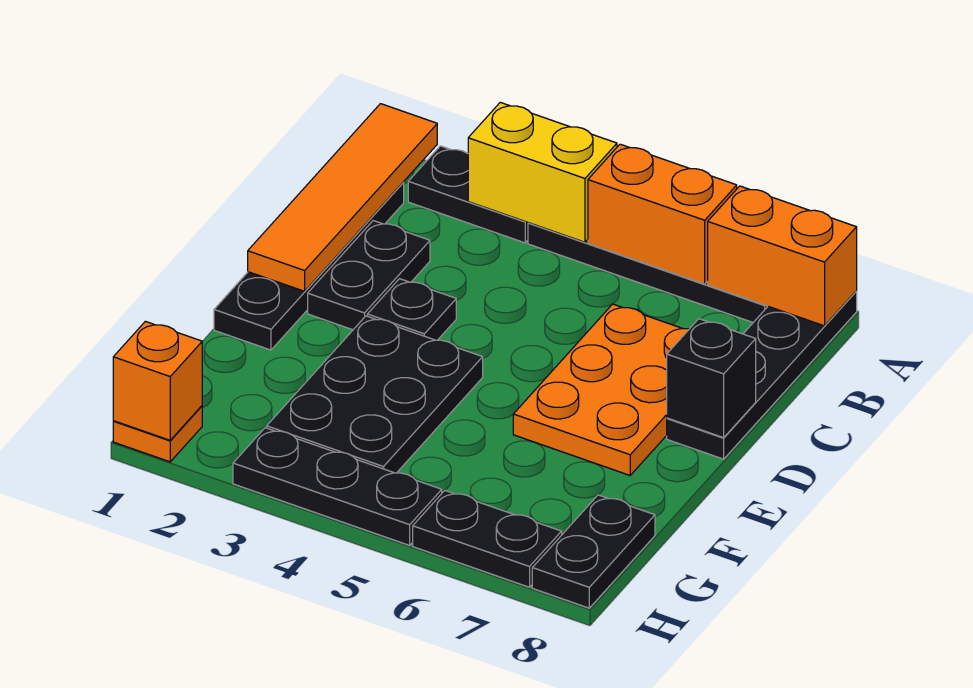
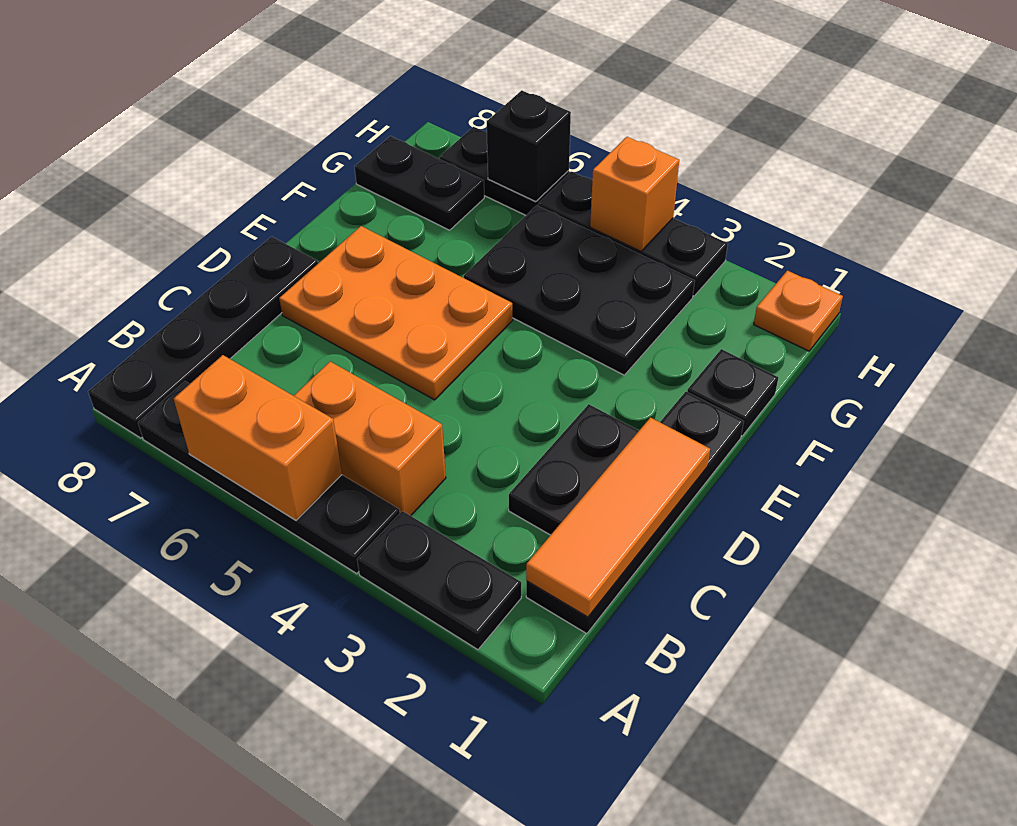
orange 1x4 tile [248,104,437,291] -> orange 1x3 tile [526,418,710,617]
yellow 1x2 brick [468,102,617,242] -> none
orange 1x2 brick [708,186,857,326] -> orange 1x2 brick moved to [294,362,446,516]
orange 2x3 plate [513,304,689,475] -> orange 2x3 plate turned to [279,226,513,400]
black 1x1 plate [367,279,456,340] -> black 1x1 plate moved to [687,349,778,436]
black 1x1 brick [667,319,756,438] -> black 1x1 brick moved to [487,90,571,202]
black 2x3 plate [267,316,483,473] -> black 2x3 plate turned to [464,205,695,375]
black 1x2 plate [532,495,655,608] -> black 1x2 plate turned to [355,136,484,230]
orange 1x1 brick [113,321,202,440] -> orange 1x1 brick moved to [590,137,679,251]

